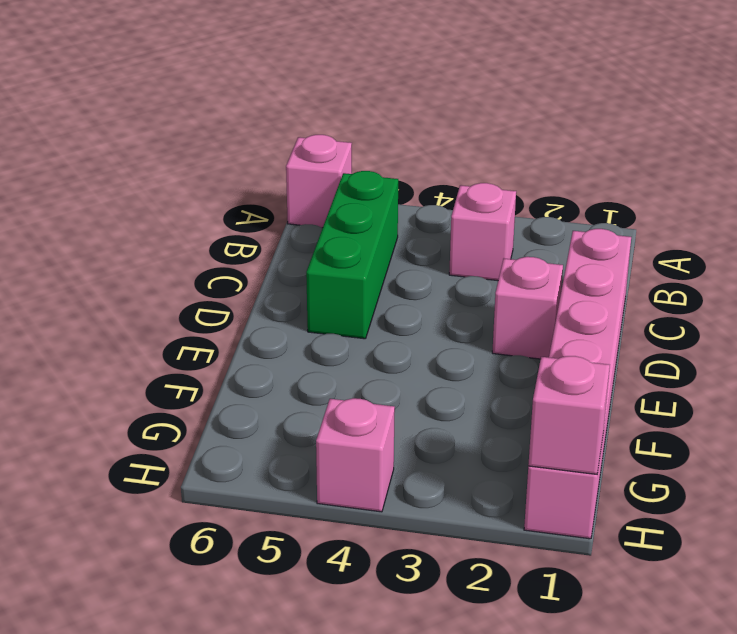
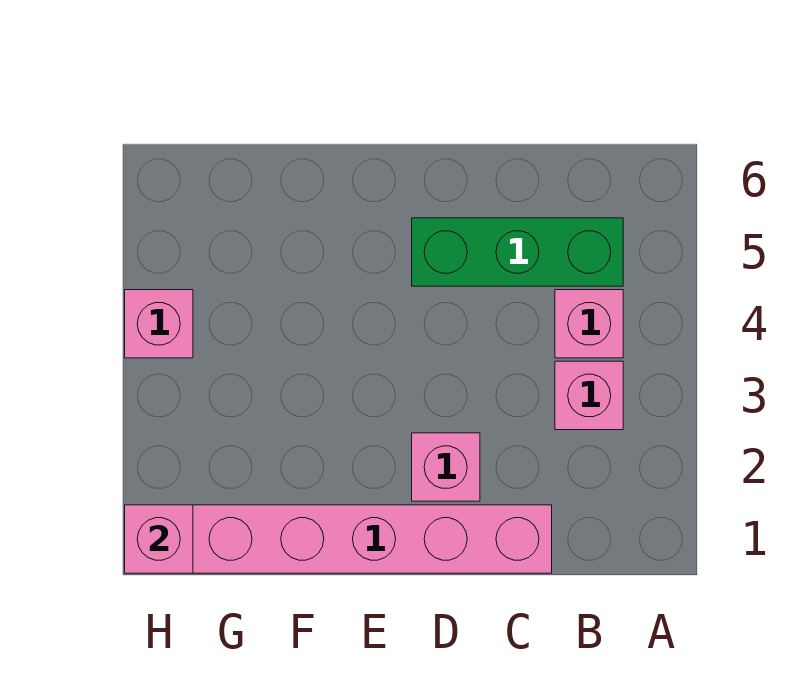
pink 1x1 brick [286,135,352,228] -> pink 1x1 brick moved to [555,290,623,358]

